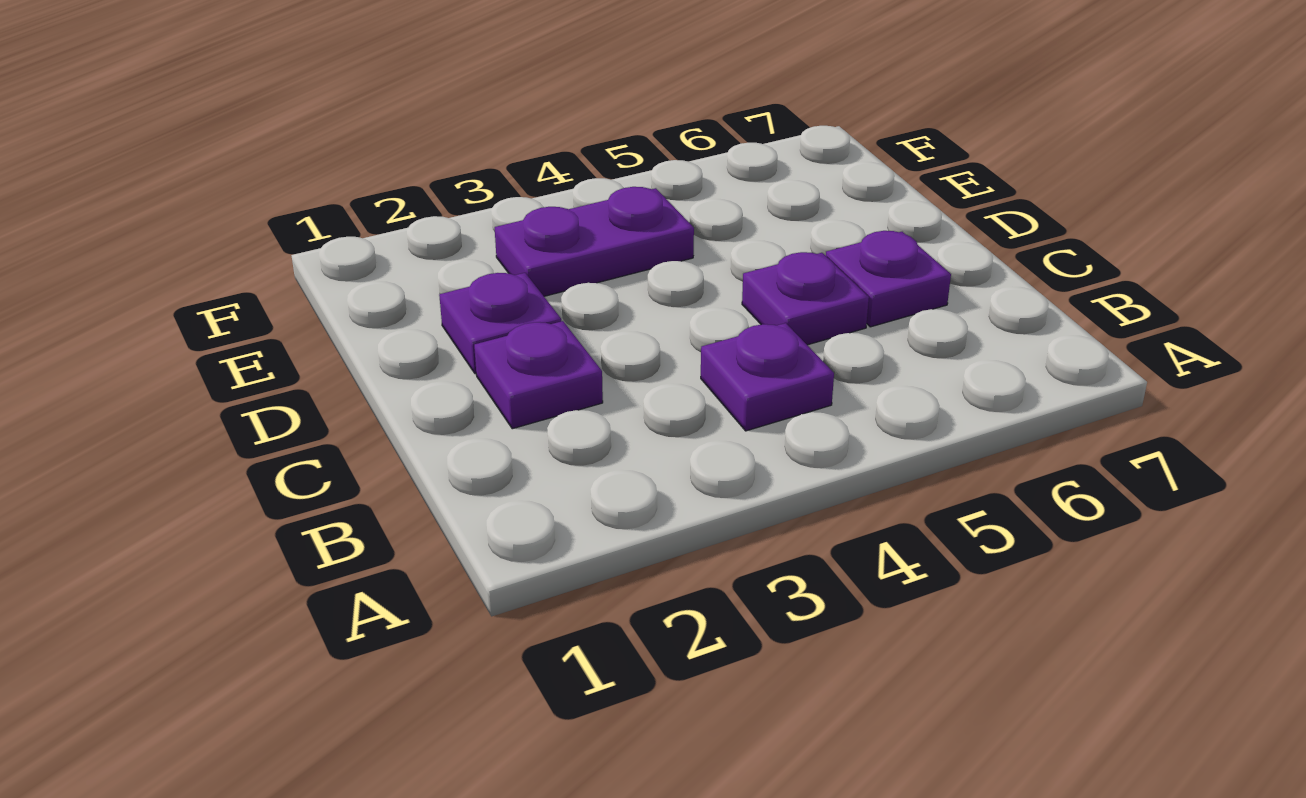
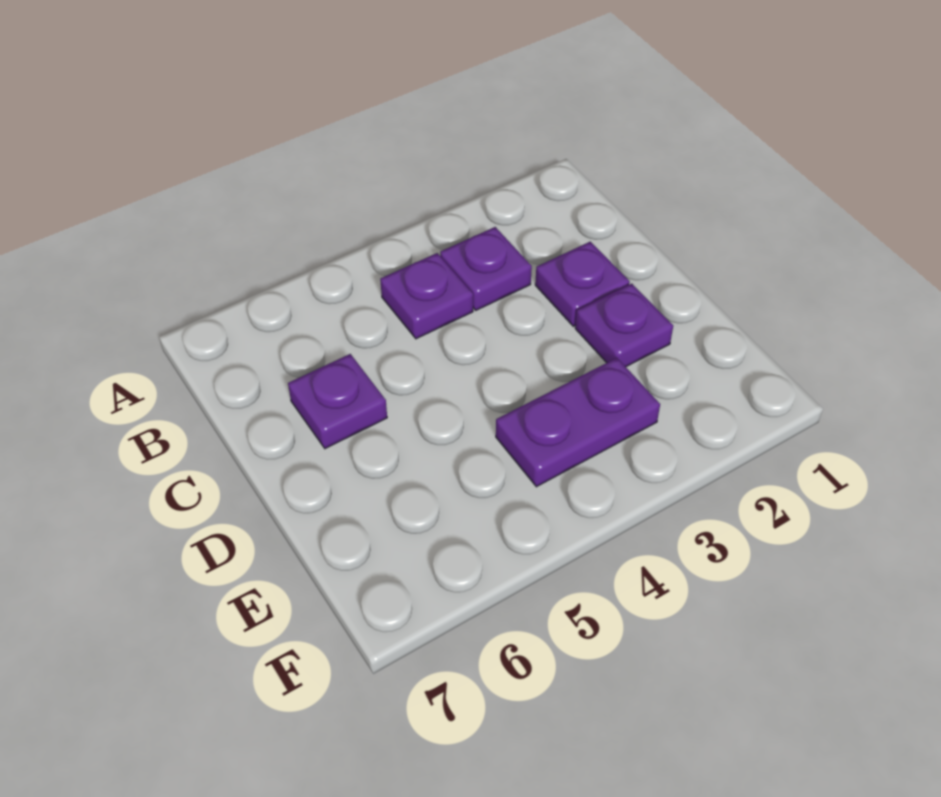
purple 1x1 plate [742,252,869,345] -> purple 1x1 plate moved to [440,227,532,310]

